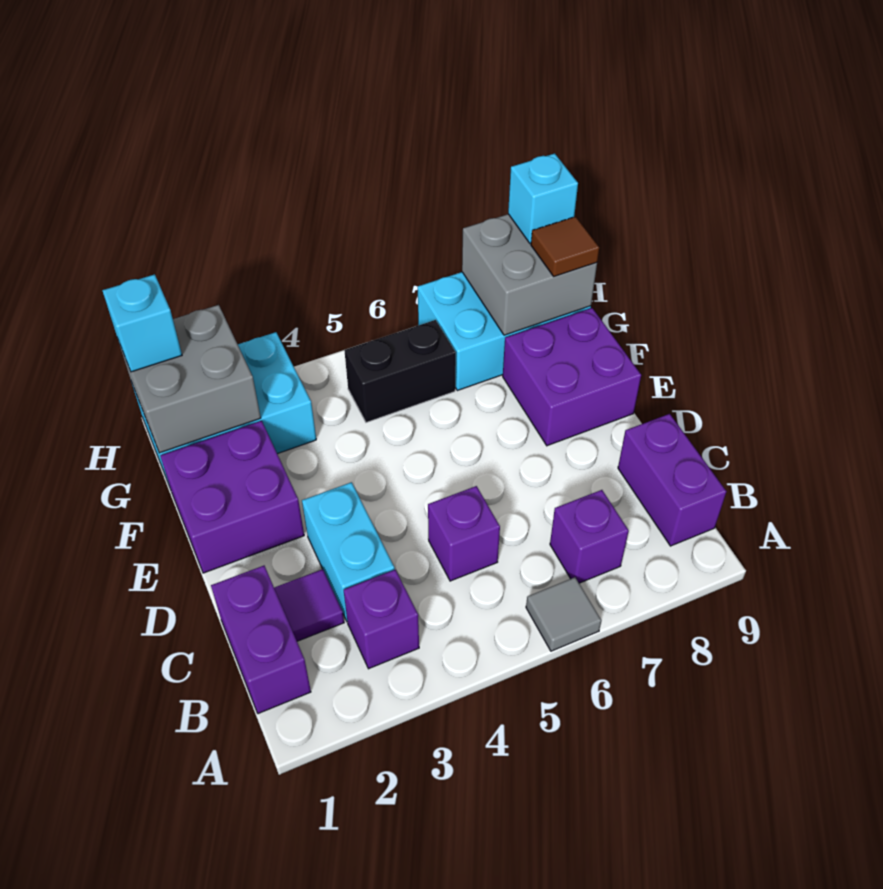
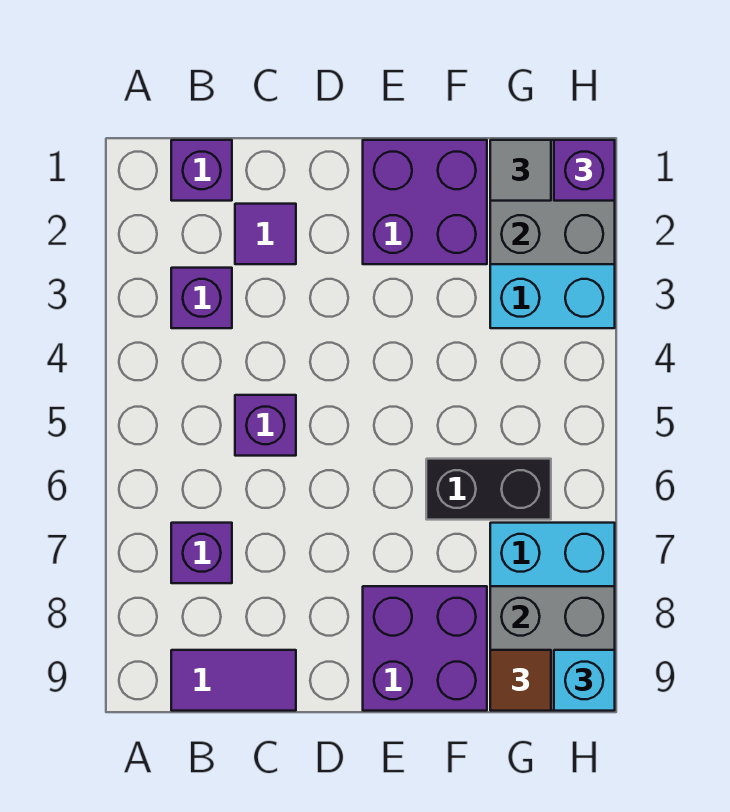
grey 1x1 tile [526,577,601,651] -> grey 1x1 tile moved to [490,140,551,201]
purple 1x2 brick [211,566,311,714] -> purple 1x1 brick [171,140,232,201]
purple 1x2 brick [618,414,726,546] -> purple 1x2 tile [171,650,296,711]
cyan 1x2 brick [302,482,395,621] -> none
black 1x2 brick [344,320,456,422] -> black 1x2 brick turned to [426,459,551,520]
cyan 1x1 brick [102,274,182,372] -> purple 1x1 brick [554,140,615,201]

